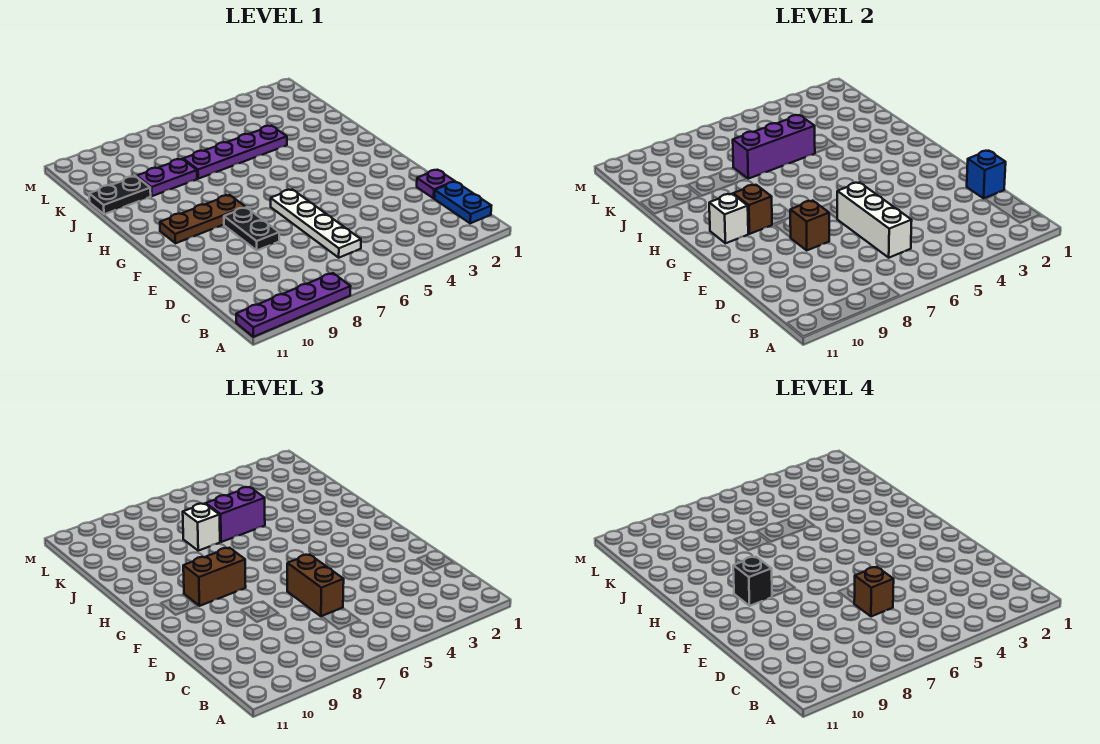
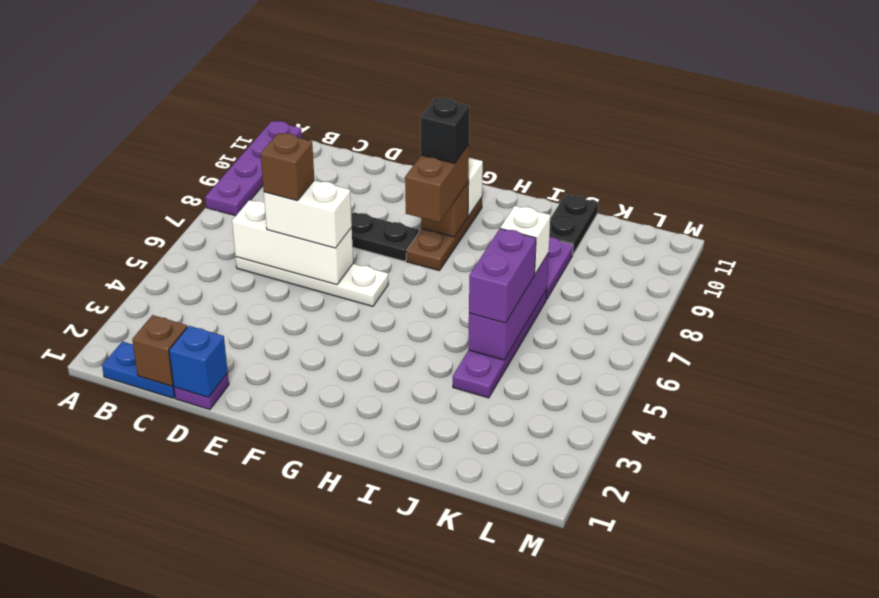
brown 1x2 brick [287,554,344,617] -> white 1x2 brick [264,180,352,248]
brown 1x1 brick [790,201,829,250] -> brown 1x1 brick moved to [132,315,187,386]

